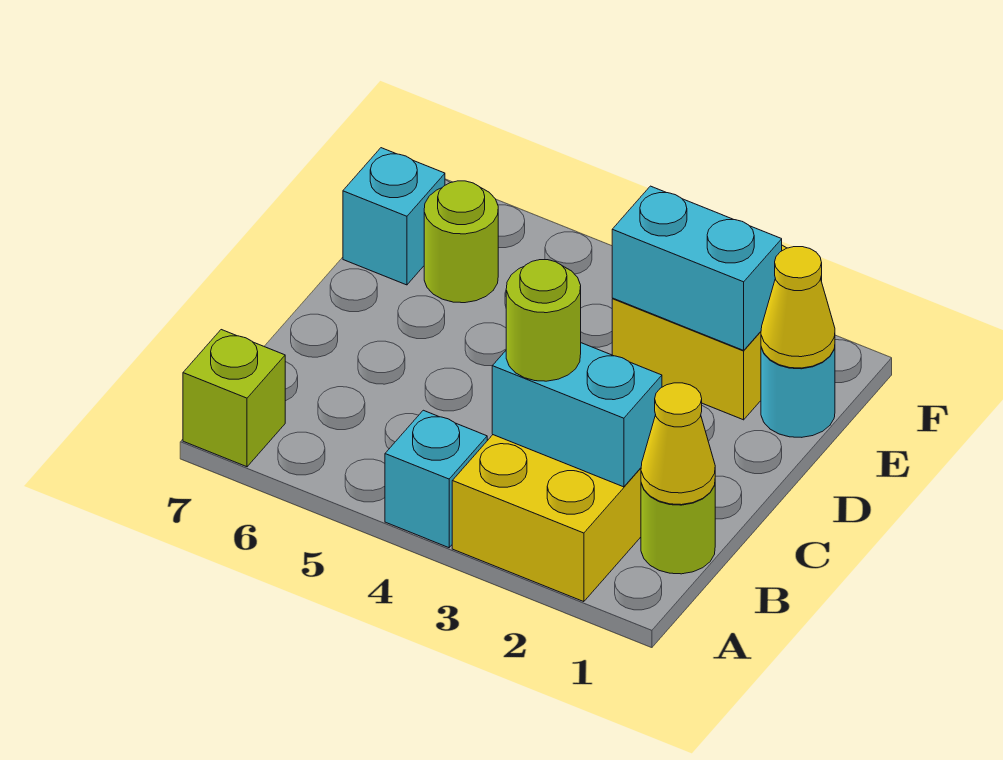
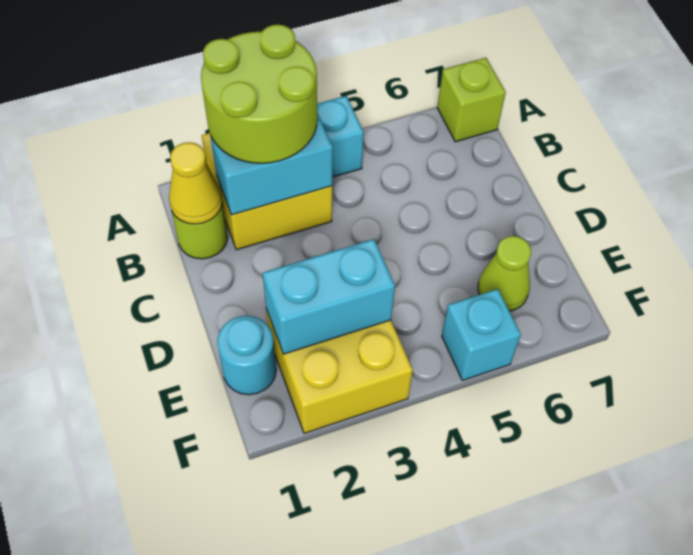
lime 1x1 round brick [506,260,581,381] -> lime 2x2 round brick [201,24,317,163]
yellow 1x1 cone [761,247,835,368] -> none
lime 1x1 round brick [424,181,498,303] -> lime 1x1 cone [478,236,531,311]
cyan 1x1 brick [343,148,445,285] -> cyan 1x1 brick moved to [442,289,521,380]

